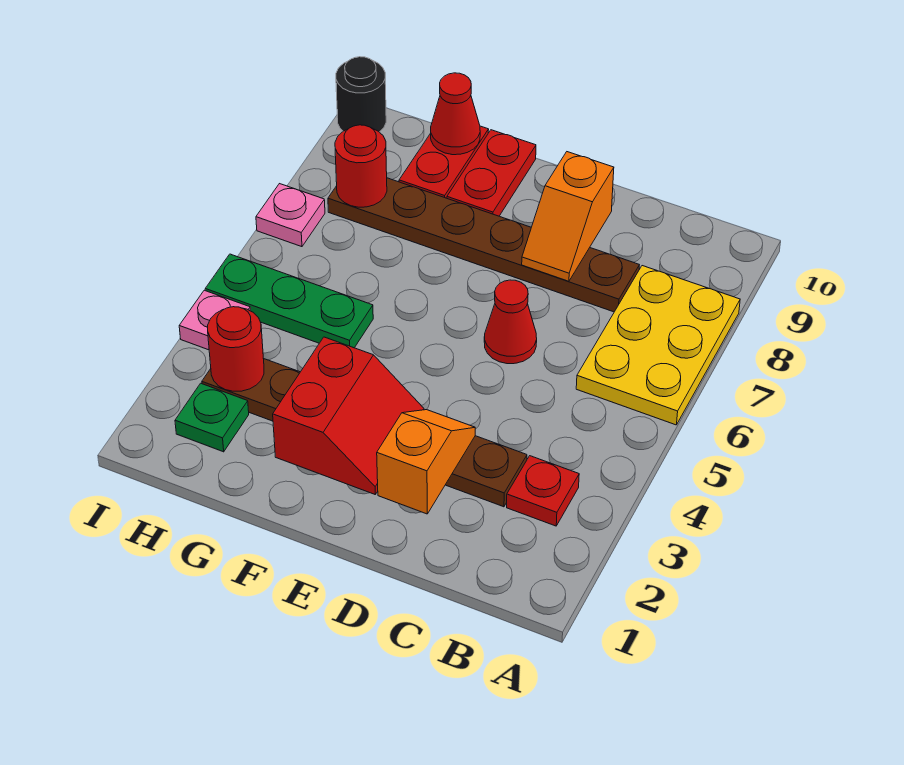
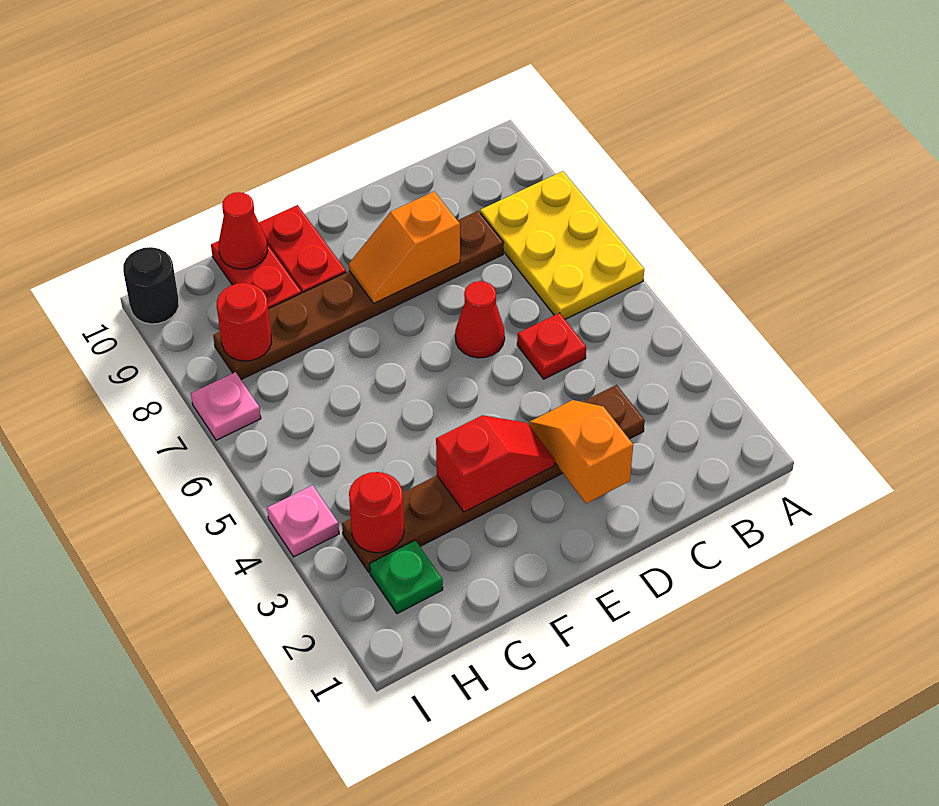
red 1x1 plate [507,456,579,526] -> red 1x1 plate moved to [517,313,586,379]
orange 1x2 slope [522,152,614,281] -> orange 1x2 slope turned to [349,191,460,303]
red 2x2 slope [273,337,424,494] -> red 1x2 slope [436,415,555,512]
green 1x3 plate [205,254,373,348] -> none

